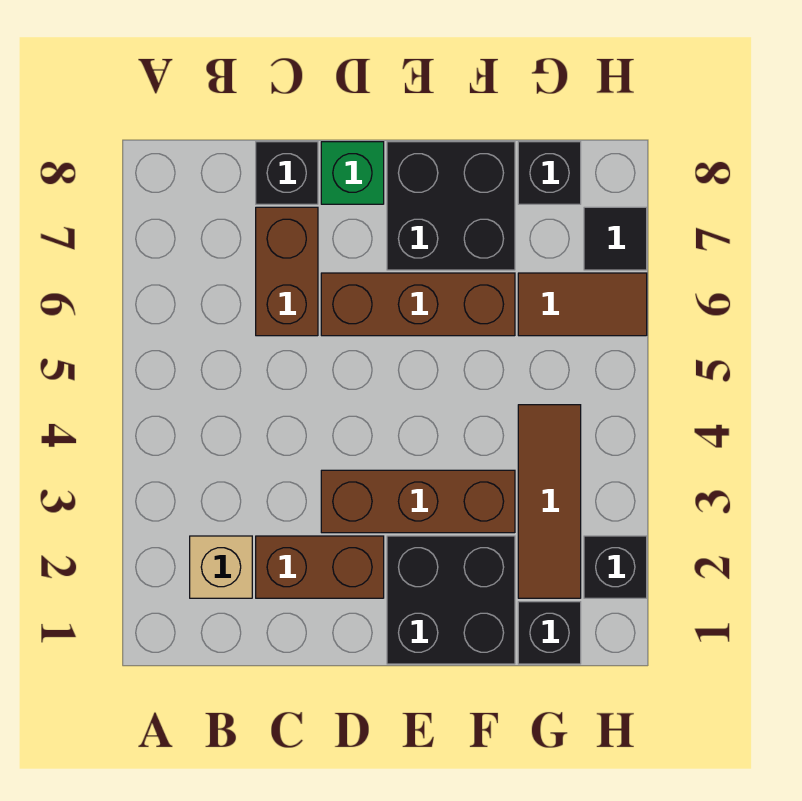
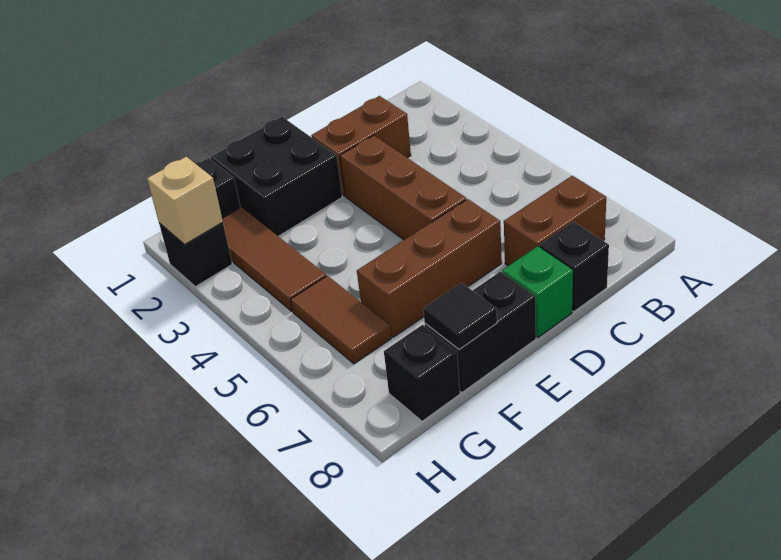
tan 1x1 brick [190,536,252,598] -> tan 1x1 brick moved to [147,157,223,245]
brown 1x2 brick [256,207,318,336] -> brown 1x2 brick turned to [504,176,606,266]
brown 1x3 brick [321,470,515,533] -> brown 1x3 brick turned to [340,135,466,240]
black 2x2 brick [387,142,515,270] -> black 1x2 brick [425,272,536,392]
brown 1x2 tile [518,273,647,336] -> brown 1x2 tile turned to [291,276,391,364]
black 1x1 tile [584,207,647,270] -> black 1x1 tile moved to [423,283,497,349]

